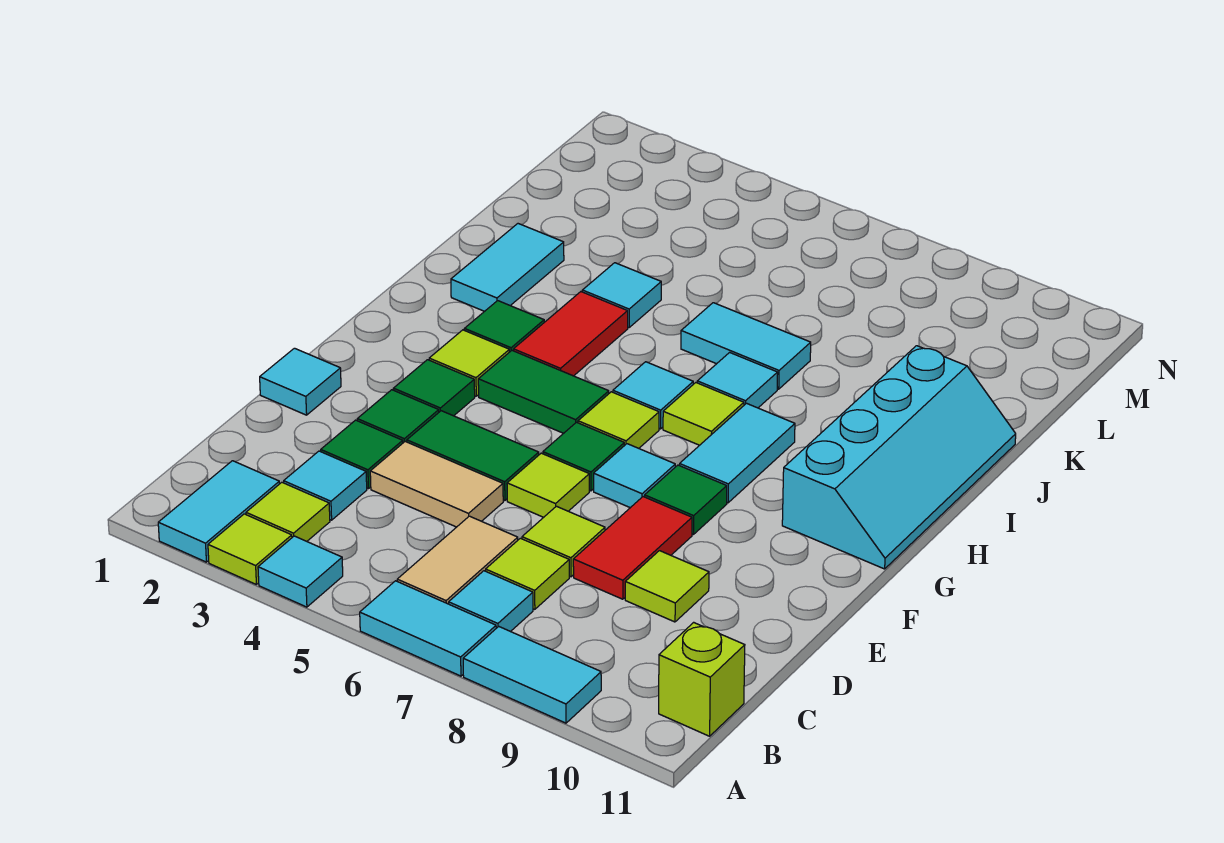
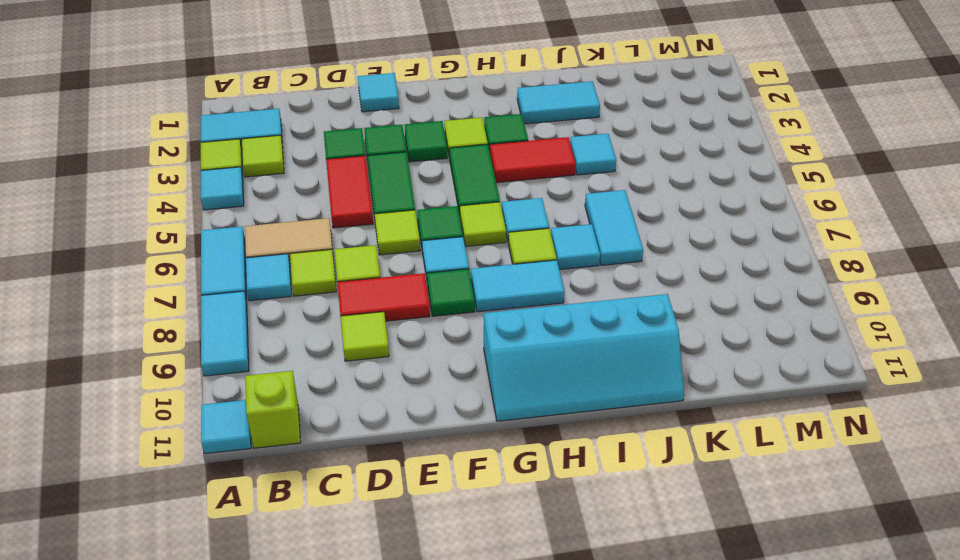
cyan 1x1 tile [284,451,367,520] -> cyan 1x1 tile moved to [201,400,251,454]
tan 1x2 tile [370,442,503,527] -> red 1x2 tile [326,156,373,228]

